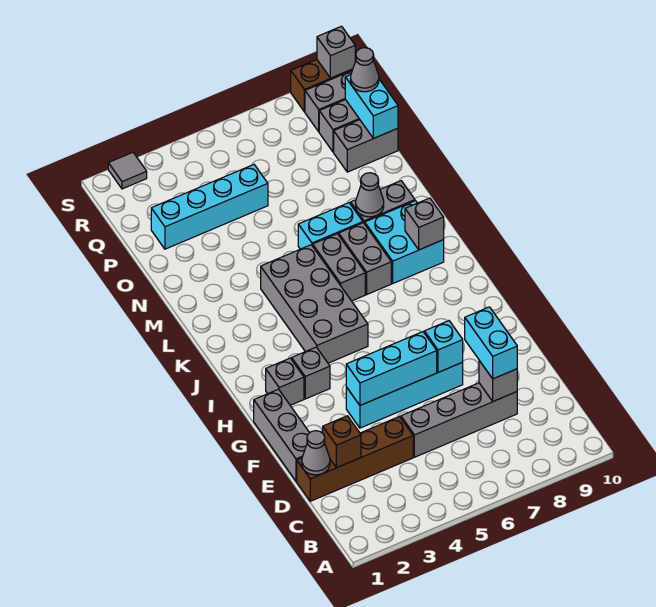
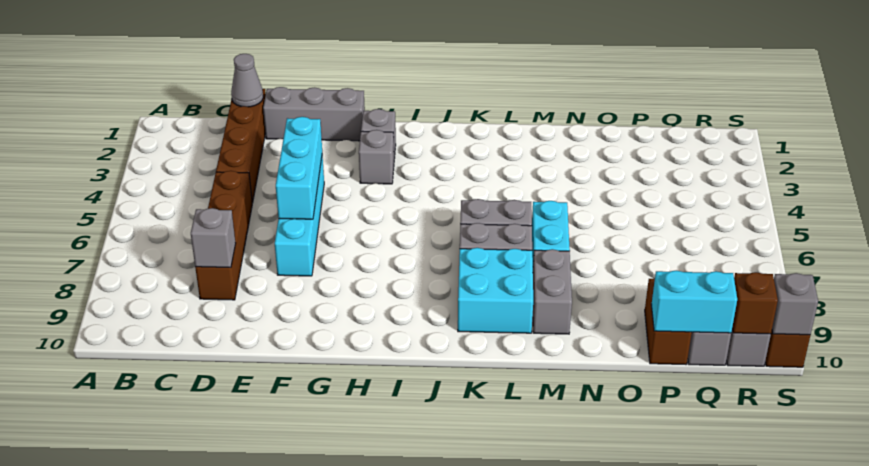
brown 1x1 brick [323,416,361,468] -> brown 1x1 brick moved to [732,272,778,334]
grey 1x4 brick [401,383,517,457] -> brown 1x4 brick [195,171,253,300]
cyan 1x2 brick [465,307,517,379] -> none
cyan 1x1 brick [424,321,463,372] -> none
grey 2x4 brick [261,245,368,363] -> none
grey 1x1 brick [405,198,444,250] -> none
grey 1x1 cone [356,173,384,217] -> none
cyan 1x4 brick [151,165,268,249] -> none
grey 1x2 brick [334,120,398,172] -> brown 1x2 brick [645,279,692,364]
grey 1x1 cone [351,48,379,92] -> none
grey 1x1 tile [108,152,147,189] -> none

